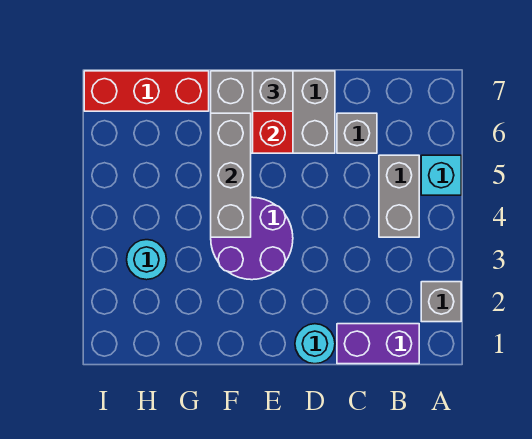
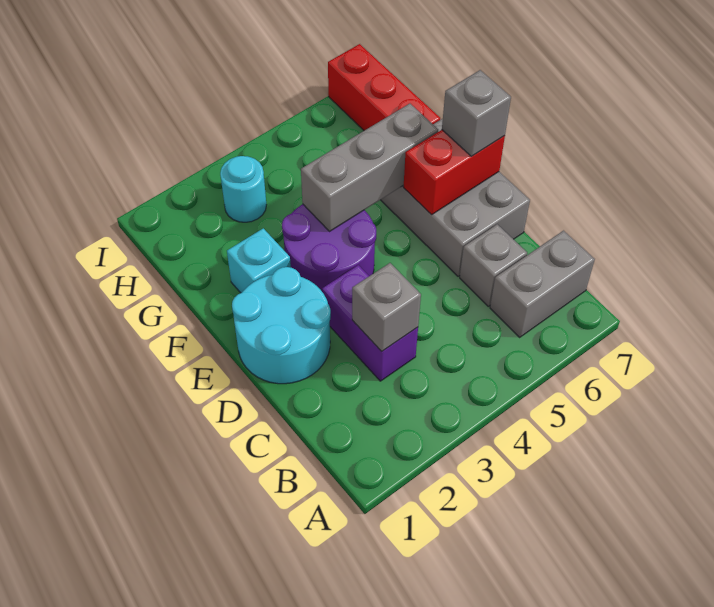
grey 1x1 brick [421,282,461,322] -> grey 1x1 brick moved to [352,263,421,351]
cyan 1x1 brick [421,155,461,195] -> cyan 1x1 brick moved to [227,228,291,293]
purple 1x2 brick [337,324,419,364] -> purple 1x2 brick moved to [322,265,418,381]
grey 1x2 brick [379,155,419,237] -> grey 1x2 brick moved to [490,231,595,337]
cyan 1x1 round brick [295,324,335,364] -> cyan 2x2 round brick [232,267,331,384]

